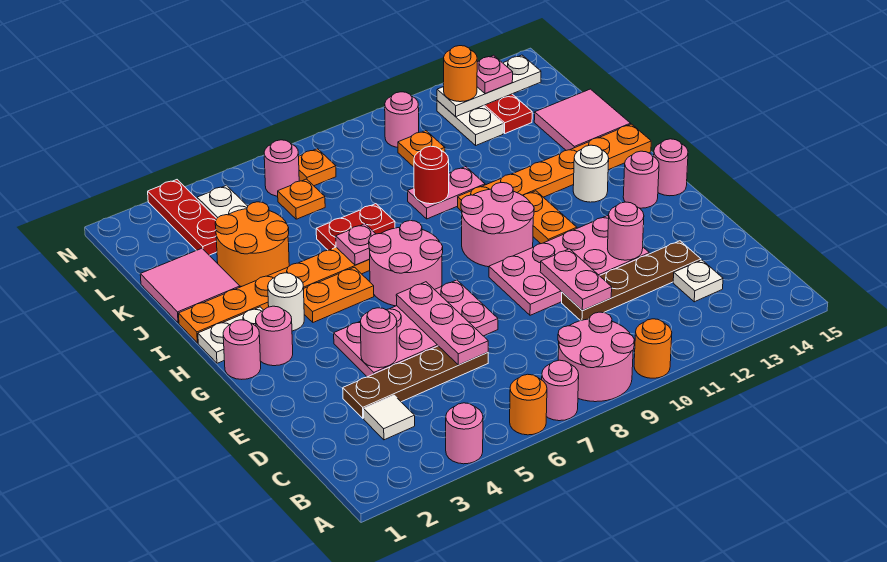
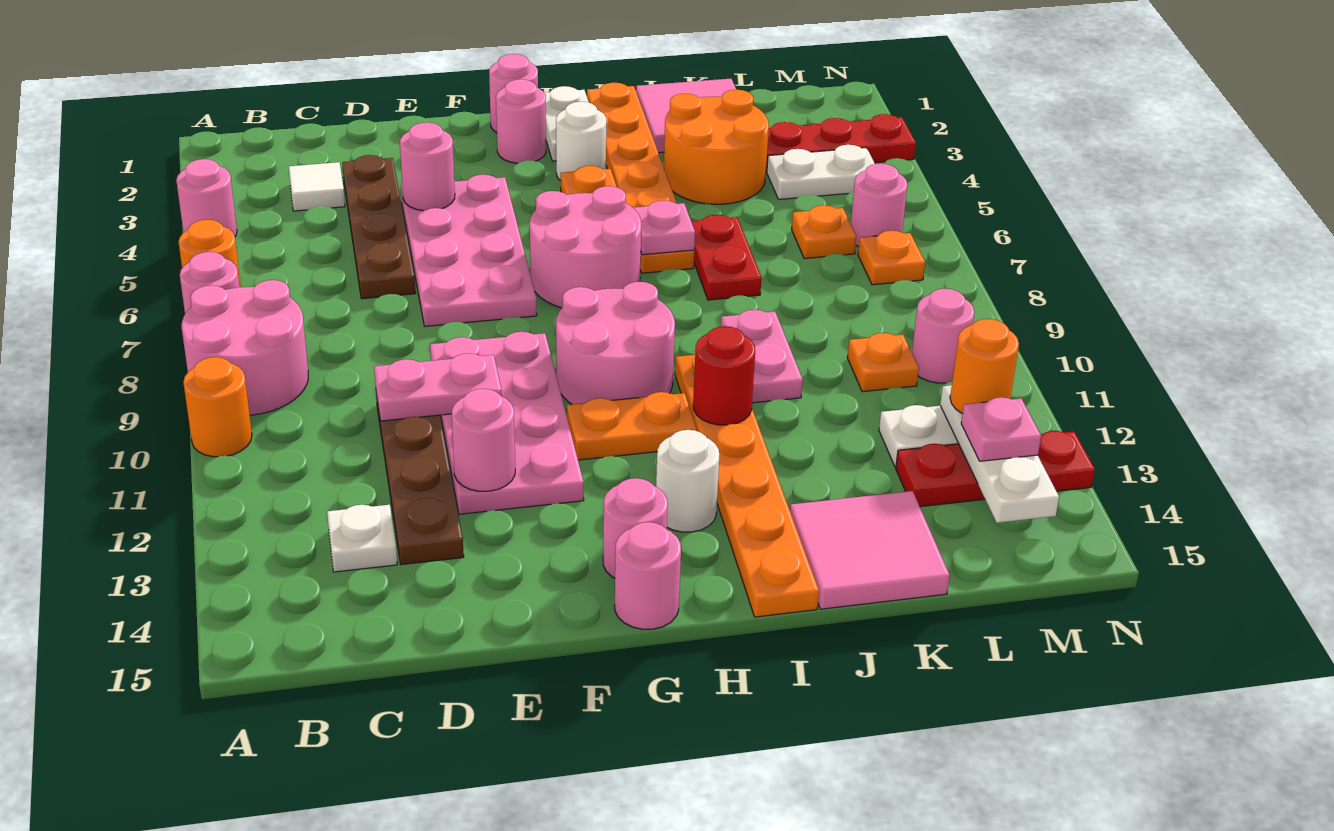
pink 1x3 plate [396,282,488,365] -> none
red 1x1 round brick [414,146,449,204] -> red 1x1 round brick moved to [693,326,755,425]

